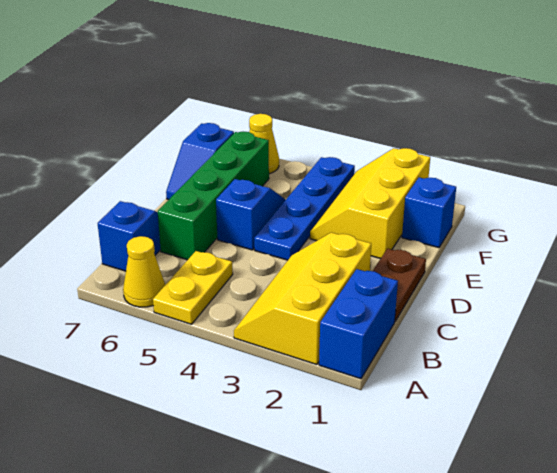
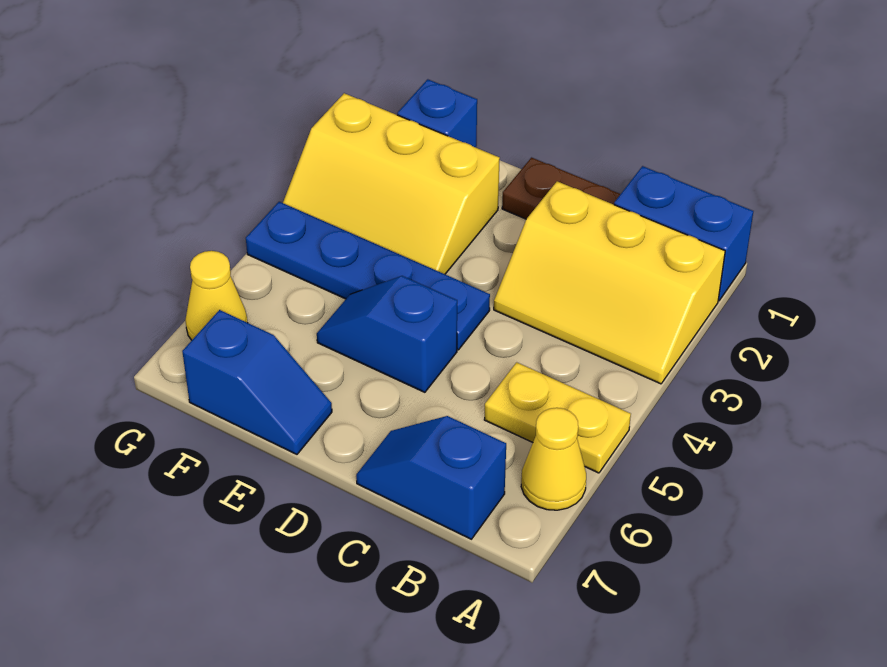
green 1x4 brick [158,132,269,260] -> none

